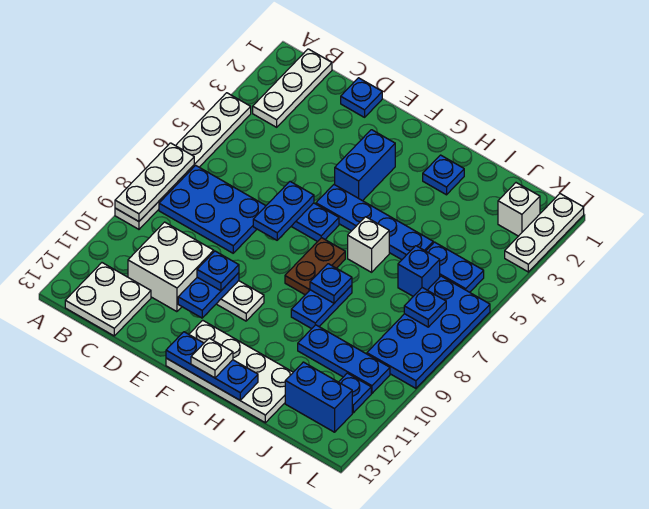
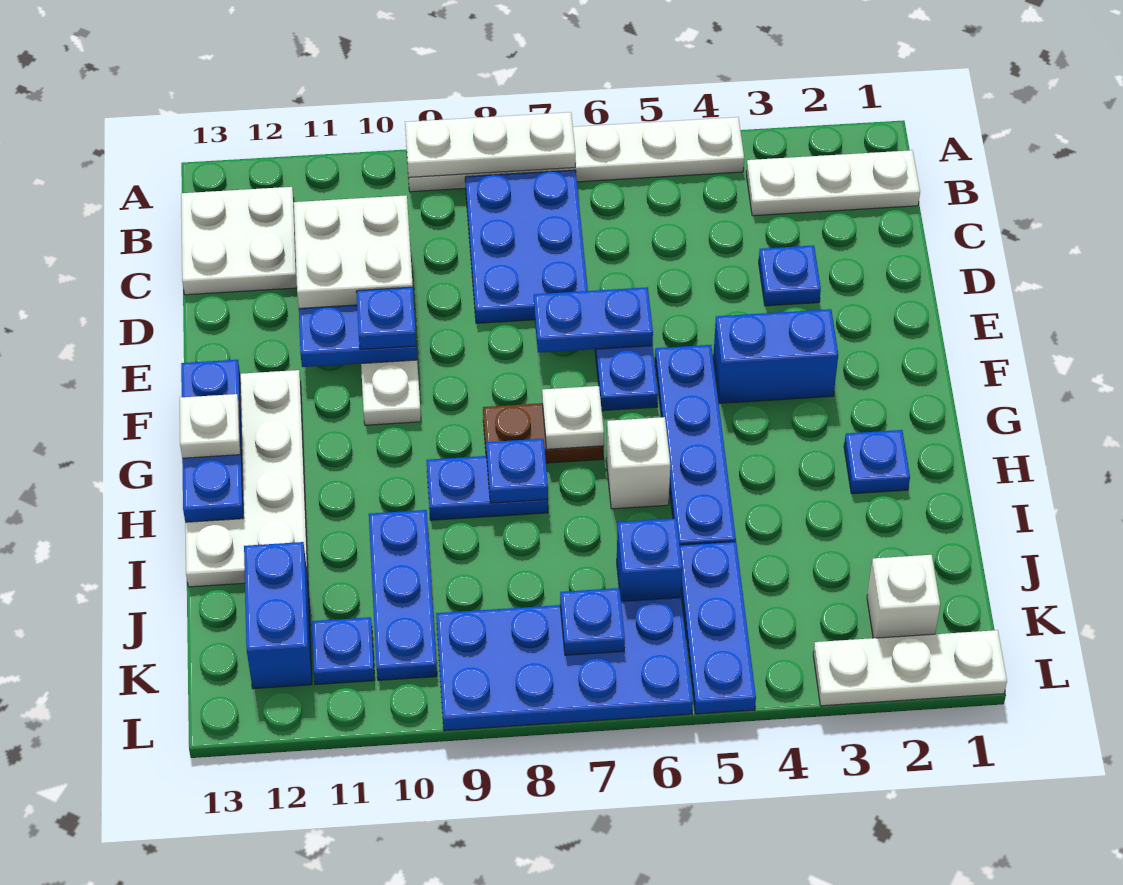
blue 1x1 plate [341,78,382,117] -> blue 1x1 plate moved to [759,246,821,306]
none -> white 1x1 plate [542,386,604,449]
blue 1x2 plate [426,242,484,292] -> blue 1x3 plate [680,542,756,714]

